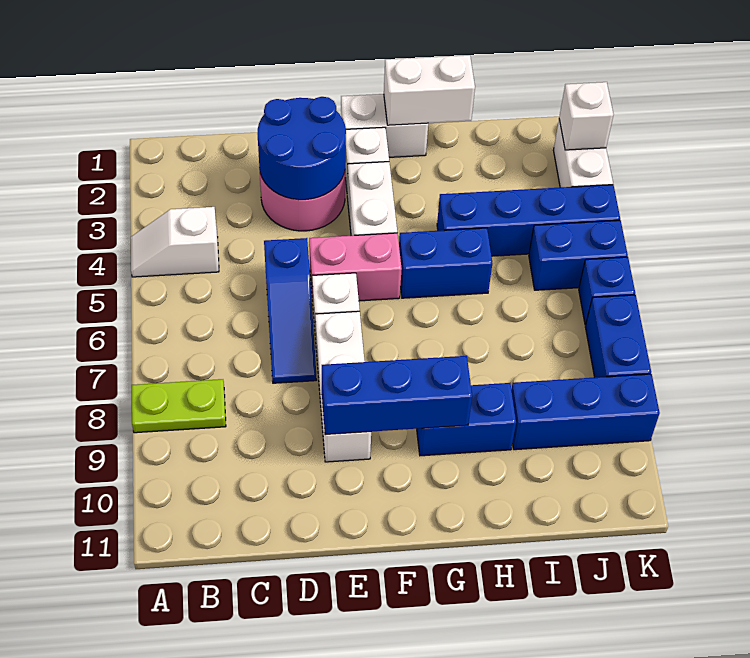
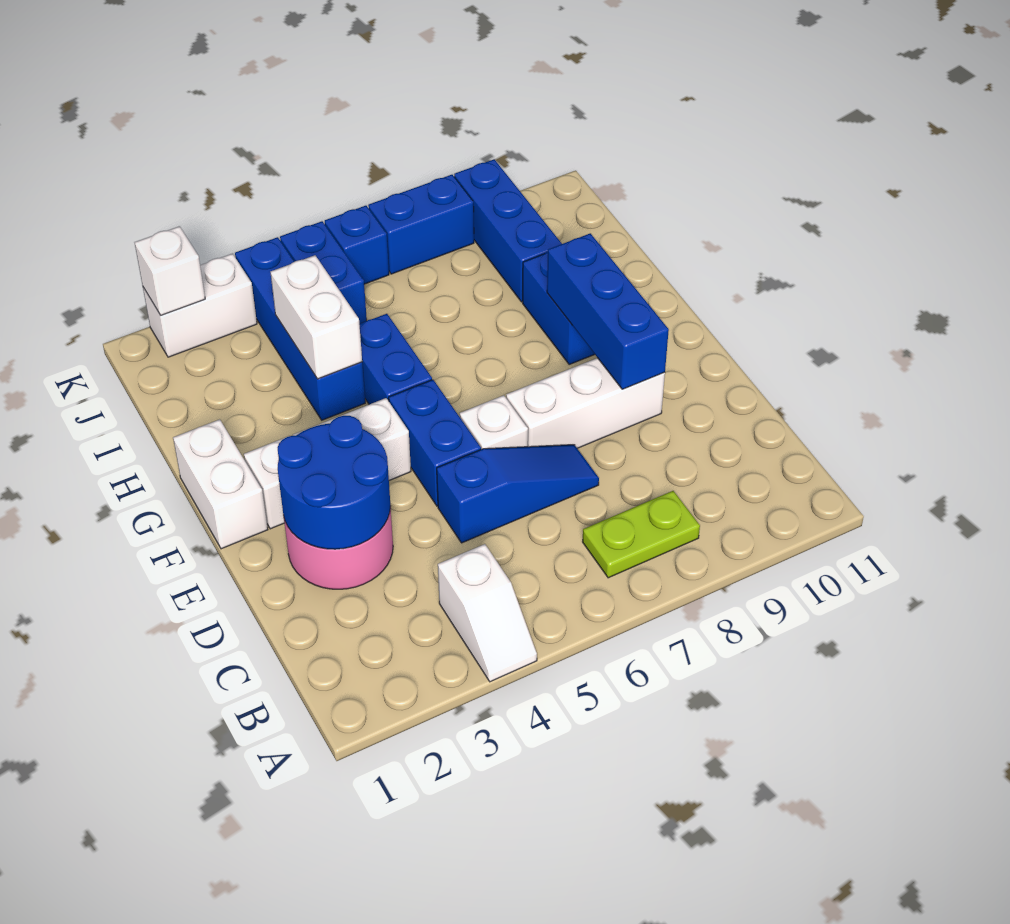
lime 1x2 plate [132,379,226,433] -> lime 1x2 plate turned to [583,491,700,578]
pink 1x2 brick [309,233,402,301] -> blue 1x2 brick [389,380,481,506]
white 1x2 brick [384,55,475,125] -> white 1x2 brick moved to [270,255,362,379]

